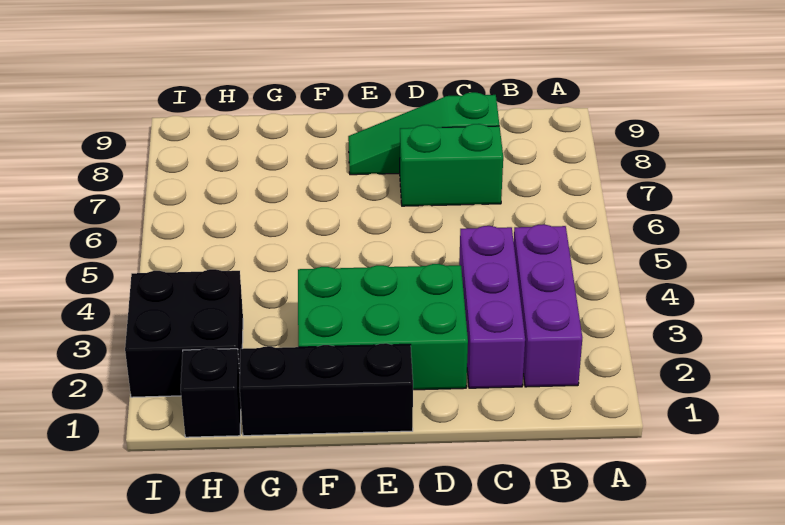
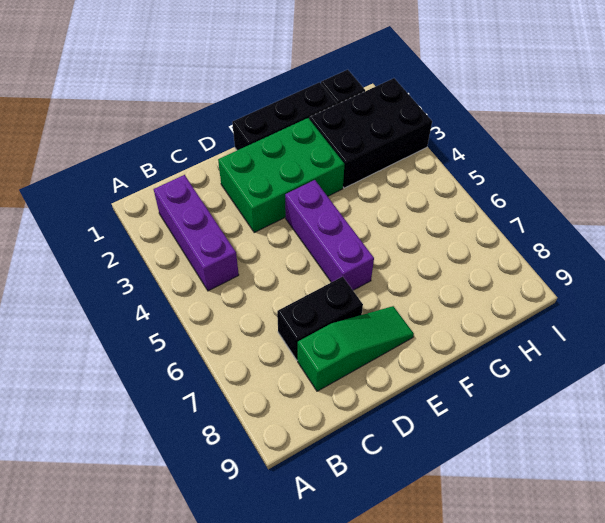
purple 1x3 brick [459,226,525,388] -> purple 1x3 brick moved to [285,180,374,290]
green 1x2 brick [400,124,503,206] -> black 1x2 brick [277,277,363,360]
black 2x2 brick [125,269,243,397] -> black 2x3 brick [310,78,432,188]

